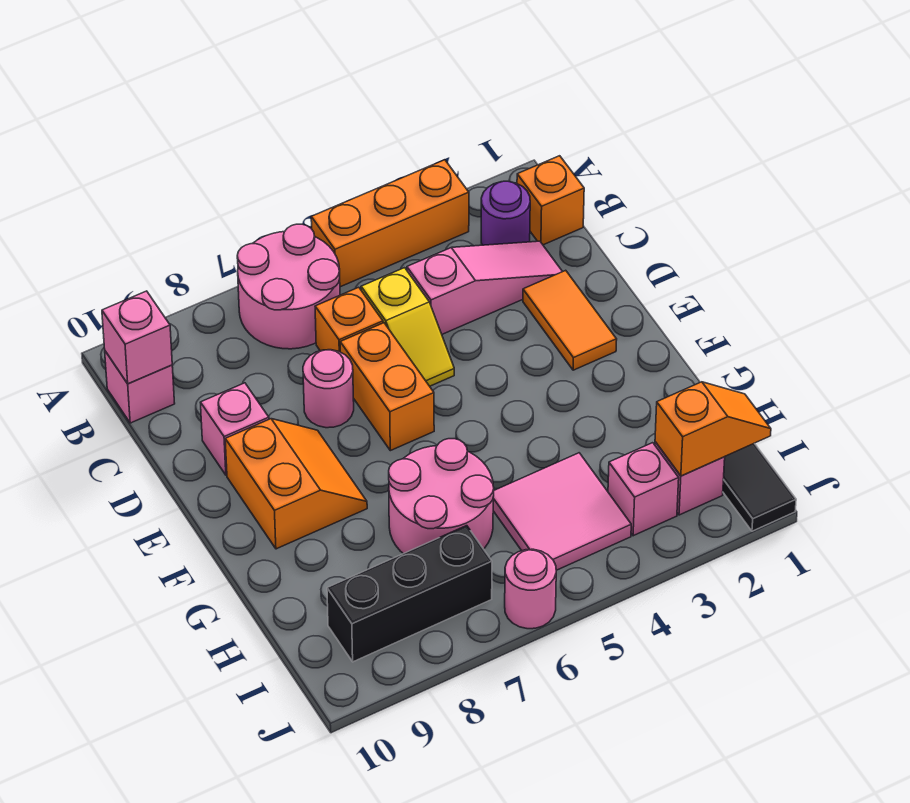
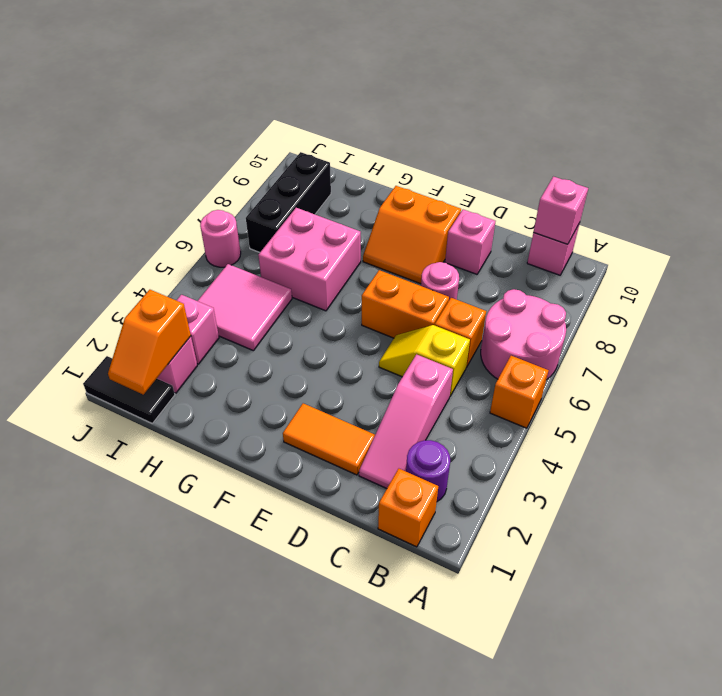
orange 1x3 brick [311,160,469,287] -> orange 1x1 brick [490,356,549,428]
pink 2x2 round brick [389,439,494,554] -> pink 2x2 brick [258,208,361,311]

